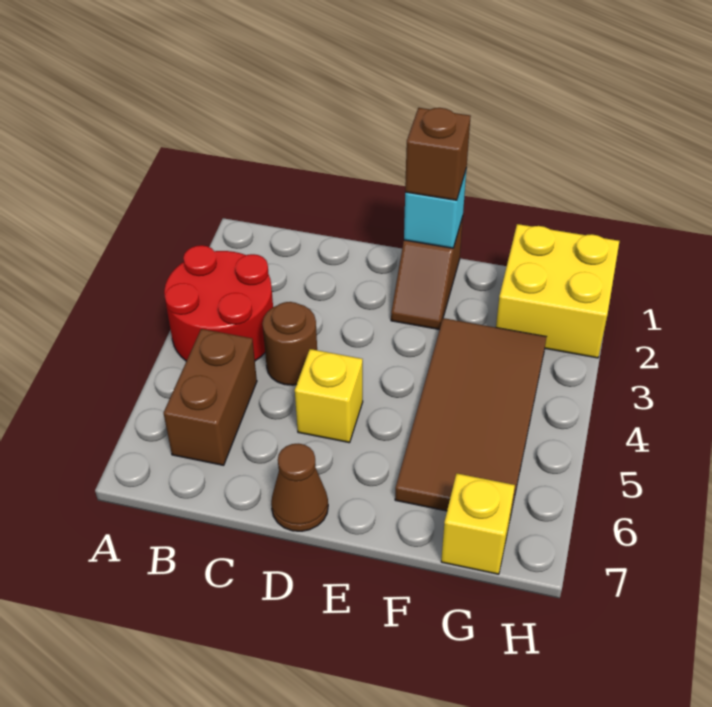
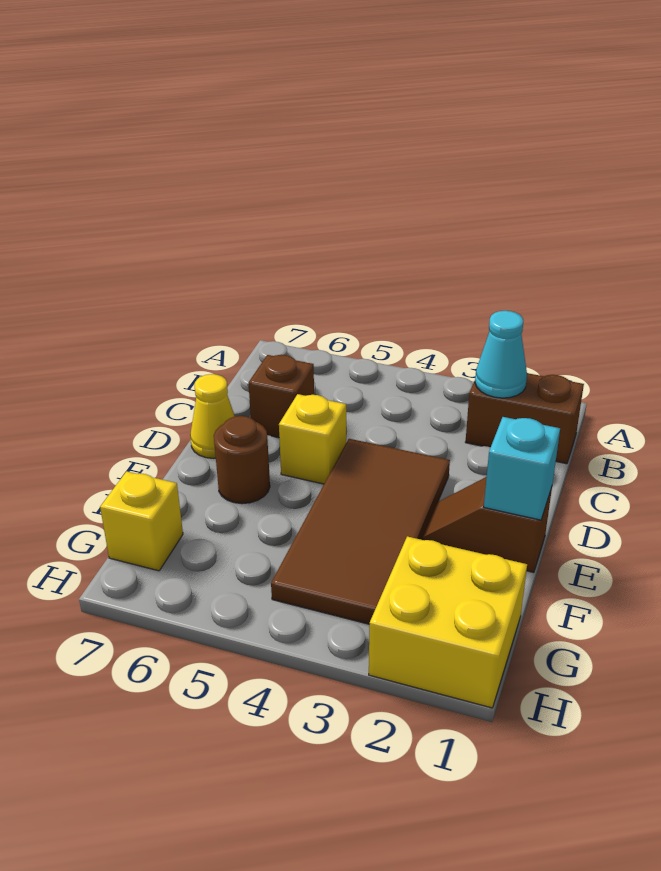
red 2x2 round brick [164,245,273,361] -> none
none -> cyan 1x1 cone [475,311,527,398]
brown 1x2 brick [164,329,257,465] -> brown 1x2 brick moved to [466,373,584,464]
brown 1x1 round brick [262,302,317,385] -> brown 1x1 round brick moved to [214,416,270,504]
brown 1x1 cone [271,444,328,531] -> yellow 1x1 cone [190,374,235,458]
brown 1x1 brick [405,108,471,200] -> brown 1x1 brick moved to [248,355,314,438]
brown 2x4 tile [395,318,546,517] -> brown 2x4 tile turned to [271,439,450,624]

